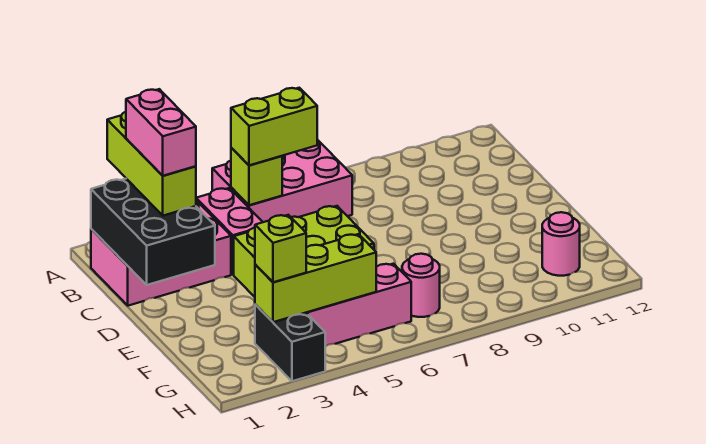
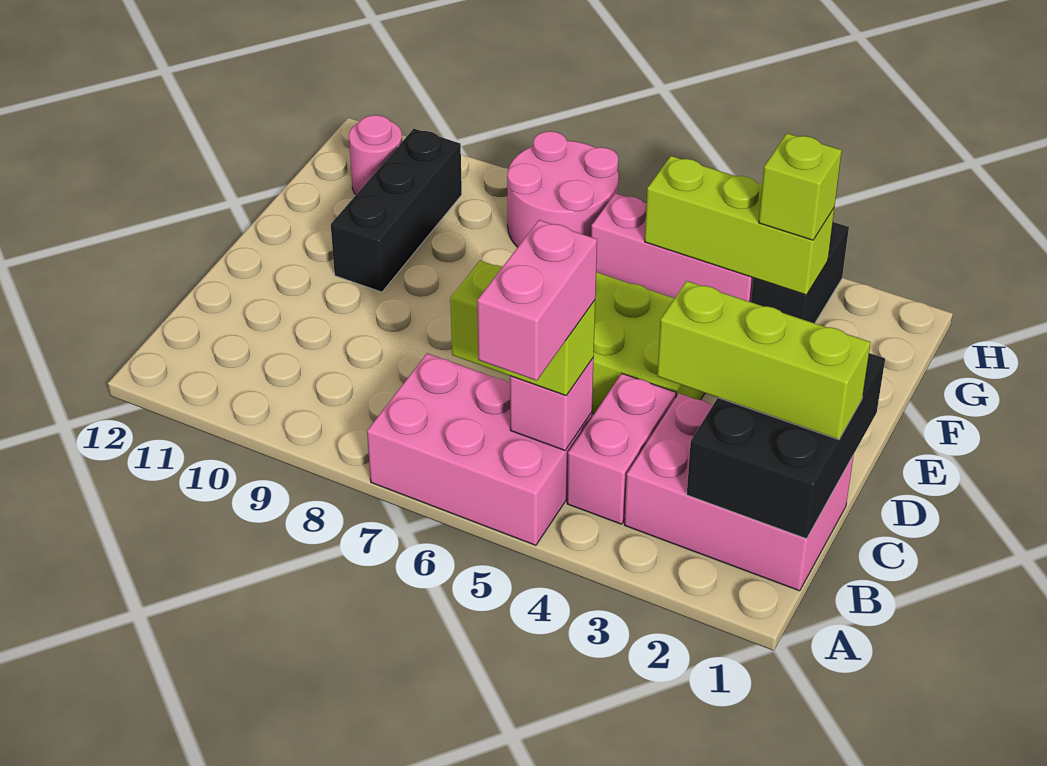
lime 1x3 brick [107,112,196,216] -> lime 1x3 brick turned to [657,281,871,440]
pink 1x2 brick [126,89,196,176] -> pink 1x2 brick moved to [477,220,597,381]
lime 1x1 brick [231,148,282,205] -> pink 1x1 brick [510,358,594,450]
none -> black 1x3 brick [331,129,462,292]
pink 1x1 round brick [402,254,440,317] -> pink 2x2 round brick [507,131,619,247]

